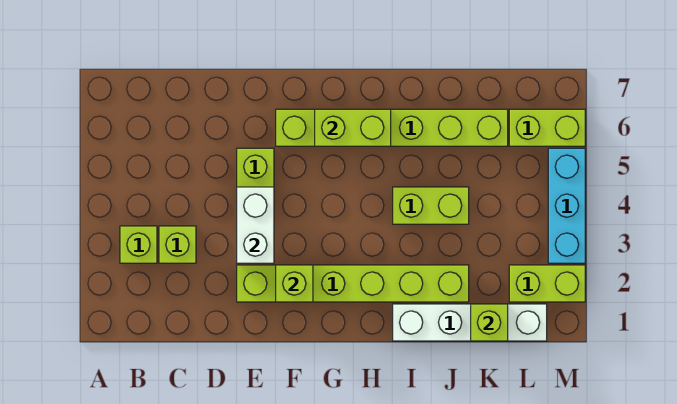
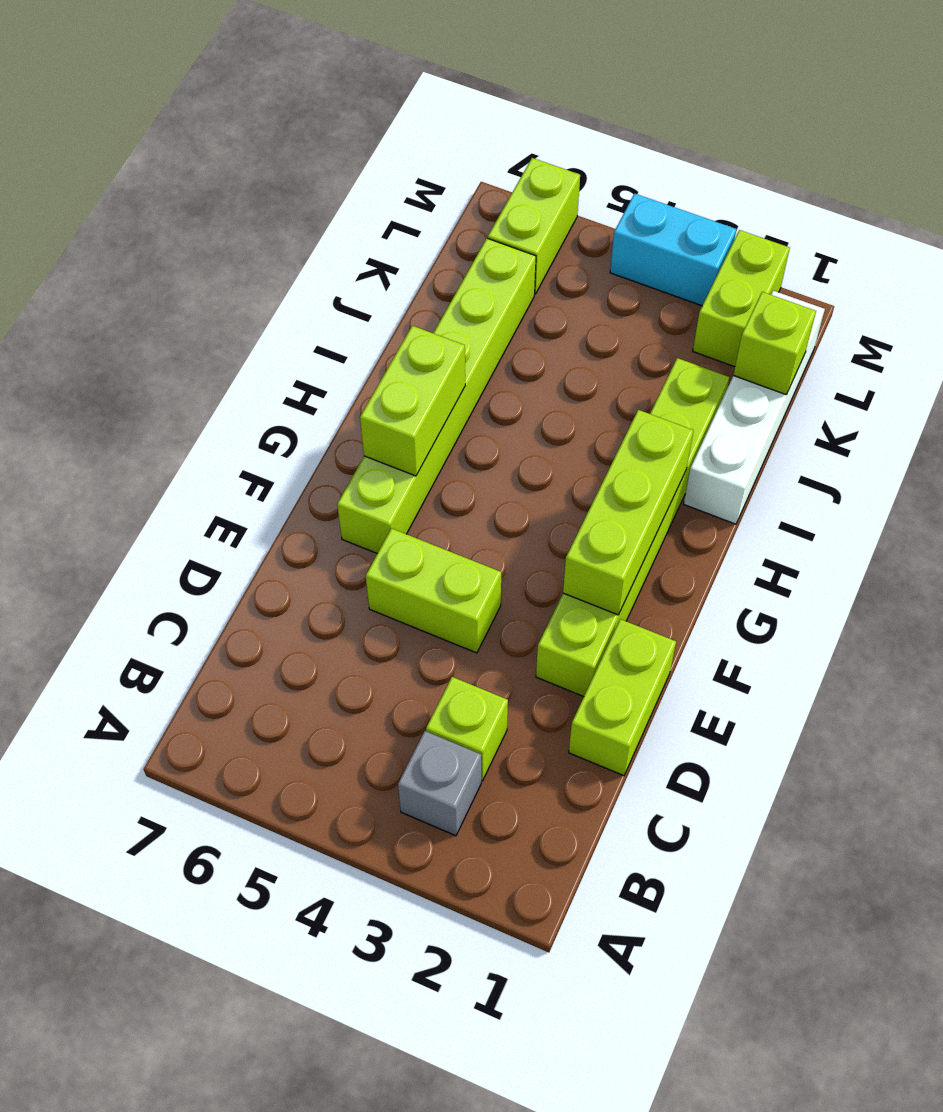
lime 1x1 brick [120,226,157,263] -> grey 1x1 brick [398,731,481,836]
white 1x2 brick [237,187,274,263] -> none
lime 1x1 brick [276,265,313,302] -> lime 1x3 brick [563,410,694,615]
lime 1x2 brick [393,187,469,224] -> lime 1x2 brick moved to [569,619,676,776]
cyan 1x3 brick [548,148,585,263] -> cyan 1x2 brick [610,194,736,306]

